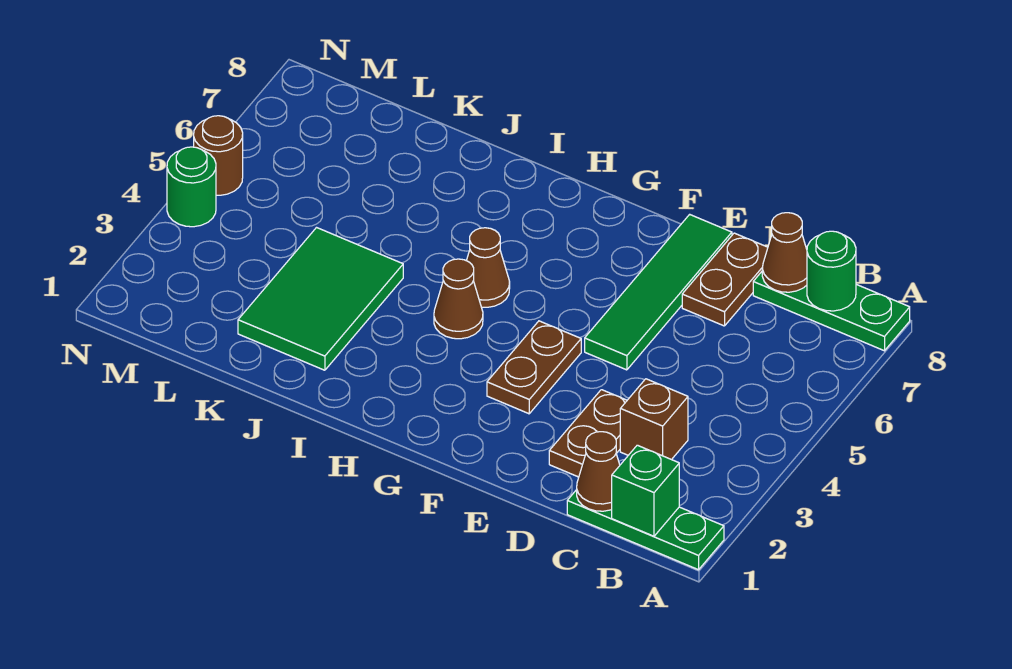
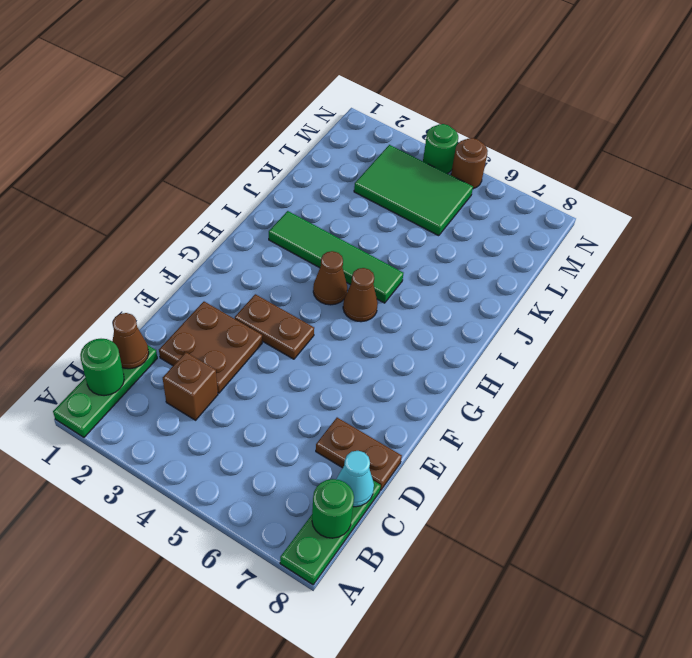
green 1x1 brick [612,445,679,536] -> green 1x1 round brick [80,339,124,396]
brown 1x1 cone [762,213,807,292] -> cyan 1x1 cone [336,451,374,507]
brown 1x2 plate [549,390,627,477] -> brown 2x2 plate [159,302,262,393]
green 1x4 tile [585,214,732,370] -> green 1x4 tile moved to [269,211,403,303]
green 2x3 tile [238,228,403,370] -> green 2x3 tile moved to [354,145,473,236]

